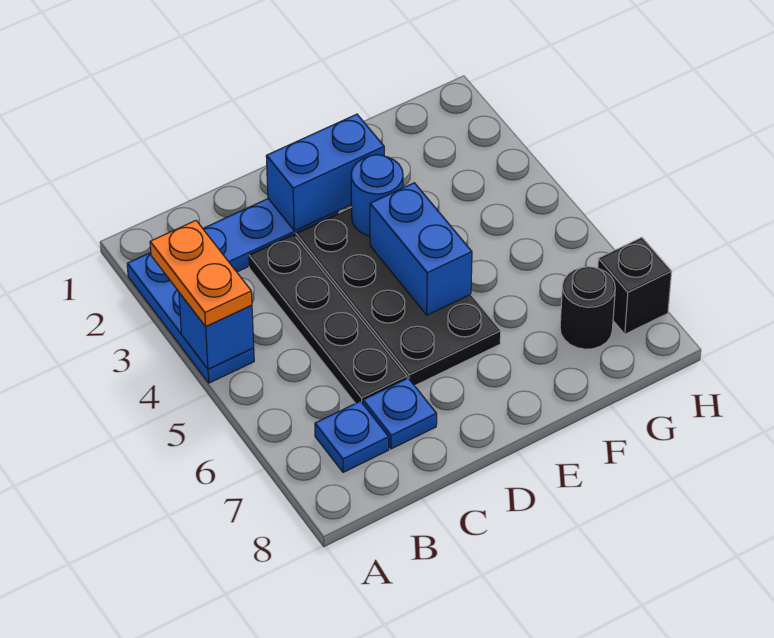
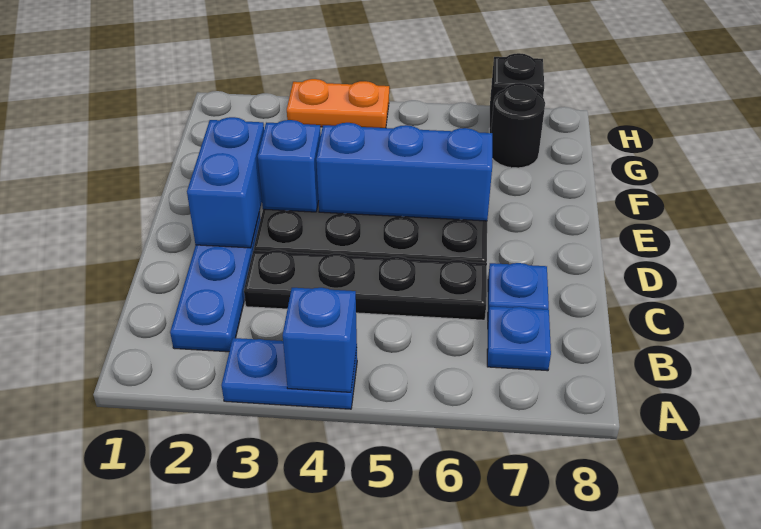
blue 1x3 plate [127,253,254,383] -> blue 1x2 plate [221,338,357,409]
orange 1x2 plate [150,221,252,327] -> orange 1x2 plate moved to [287,79,389,128]
blue 1x1 round brick [351,155,403,236] -> blue 1x1 brick [258,120,321,212]
blue 1x2 brick [370,183,472,315] -> blue 1x3 brick [316,123,492,221]

